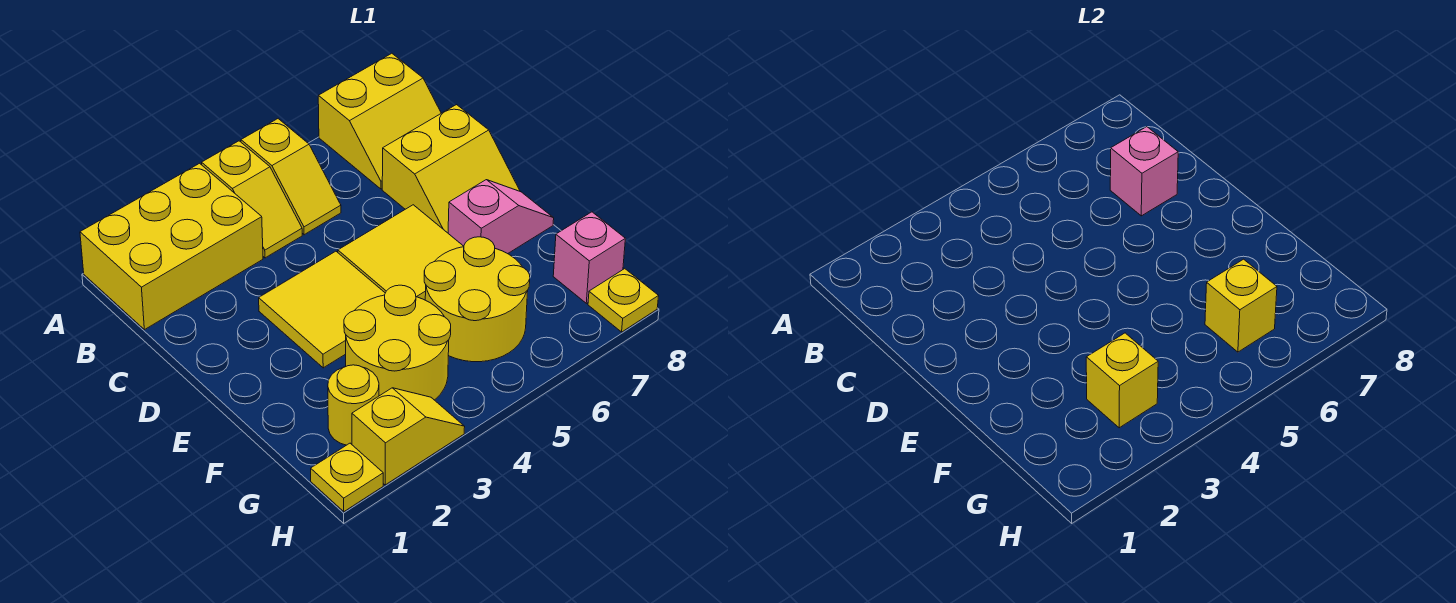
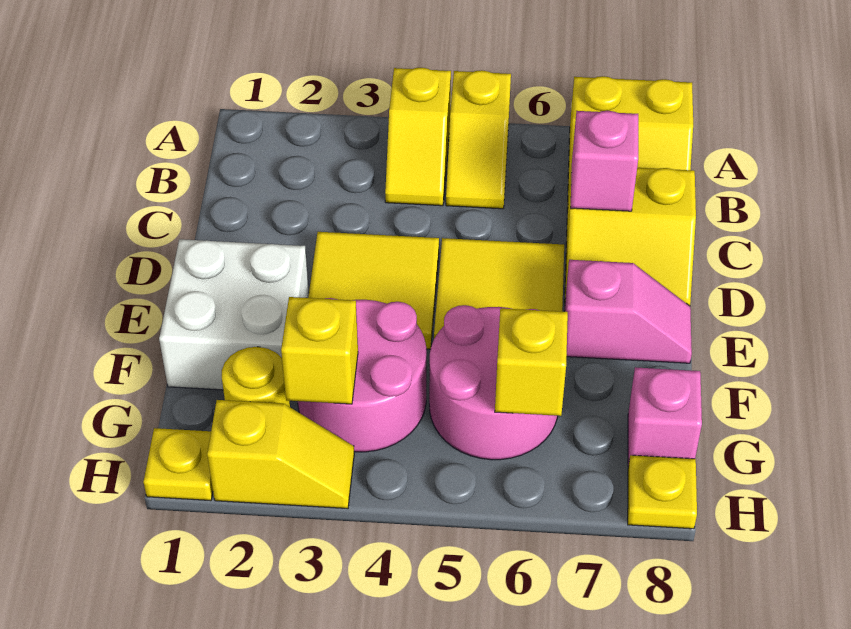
yellow 2x3 brick [80,163,263,330] -> none
none -> white 2x2 brick [159,239,309,390]
yellow 2x2 round brick [344,285,451,400] -> pink 2x2 round brick [298,298,426,452]
yellow 2x2 round brick [424,237,530,362] -> pink 2x2 round brick [429,305,558,460]

